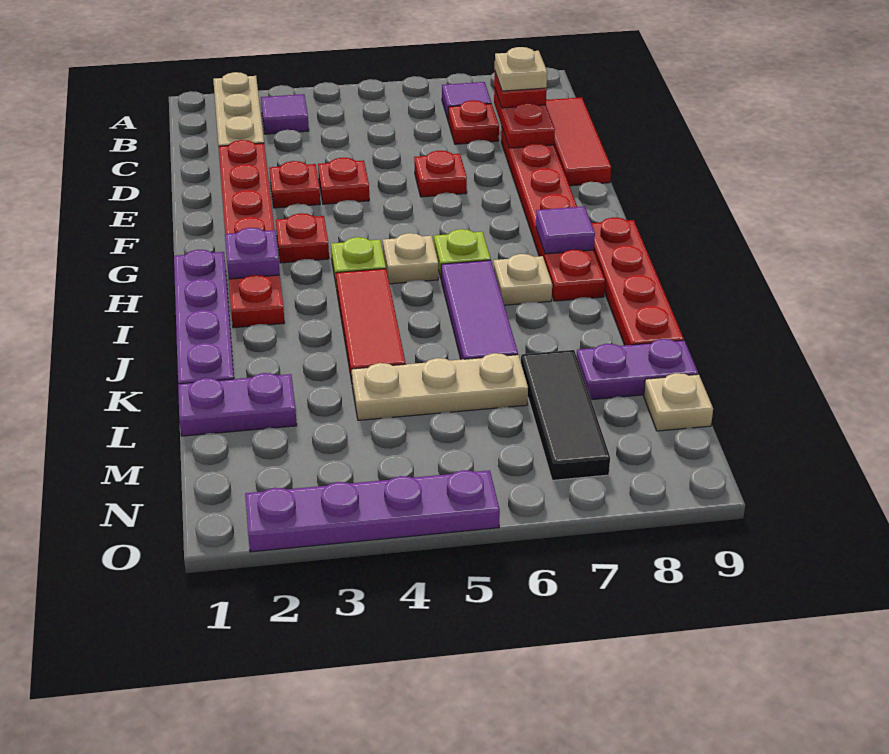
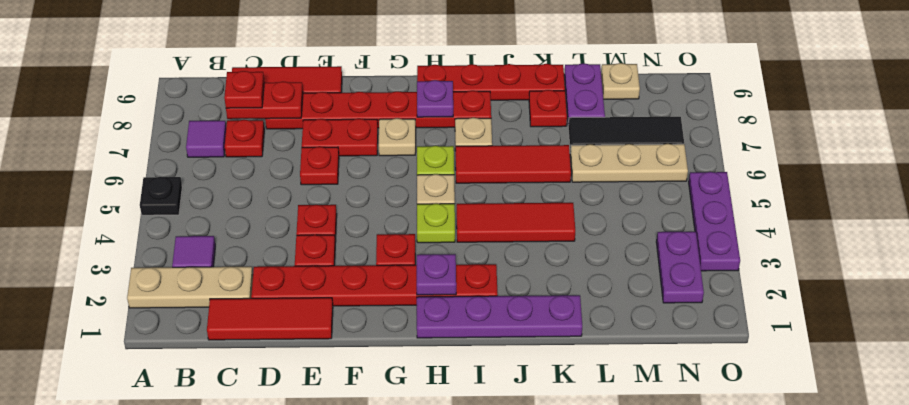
none -> black 1x1 plate [140,177,182,215]
none -> red 1x3 tile [207,298,333,340]
tan 1x1 plate [495,47,547,91] -> tan 1x1 plate moved to [379,118,416,156]
none -> red 1x2 plate [302,119,378,156]
purple 1x1 tile [536,206,595,254] -> purple 1x1 plate [417,80,453,117]
purple 1x3 tile [441,260,518,360] -> red 1x3 tile [456,145,571,183]
none -> red 1x1 plate [529,90,567,127]
purple 1x2 plate [178,373,297,436] -> purple 1x2 plate moved to [657,232,704,303]
tan 1x3 plate [352,353,528,420] -> tan 1x3 plate turned to [570,144,688,182]
purple 1x4 plate [245,470,500,552] -> purple 1x3 plate [689,172,740,271]

